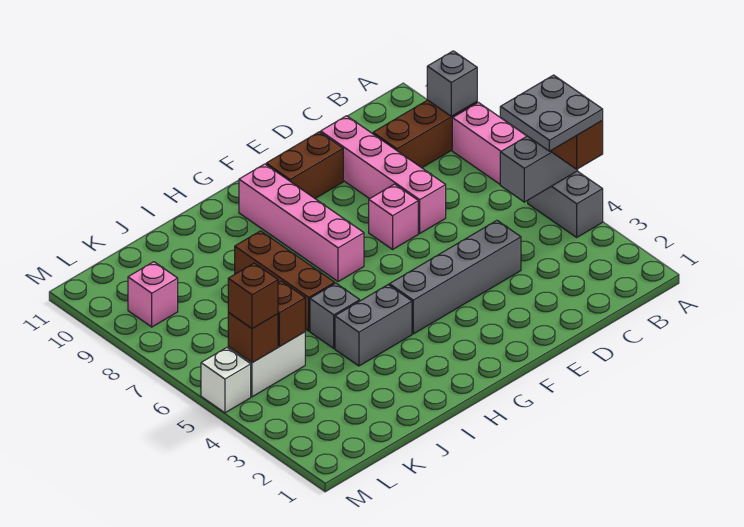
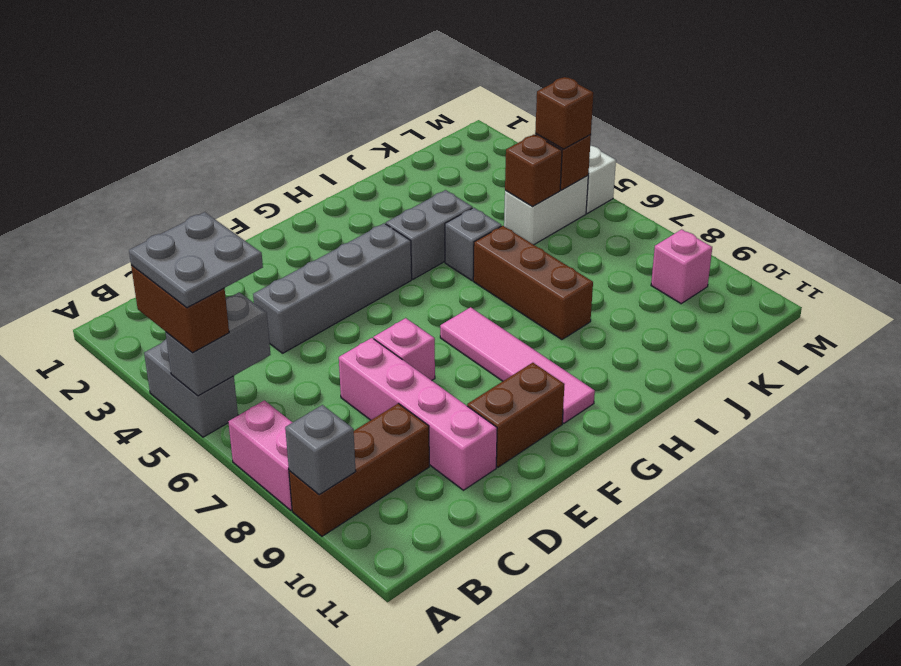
pink 1x4 brick [239,164,364,282] -> pink 1x4 tile [440,307,595,423]

